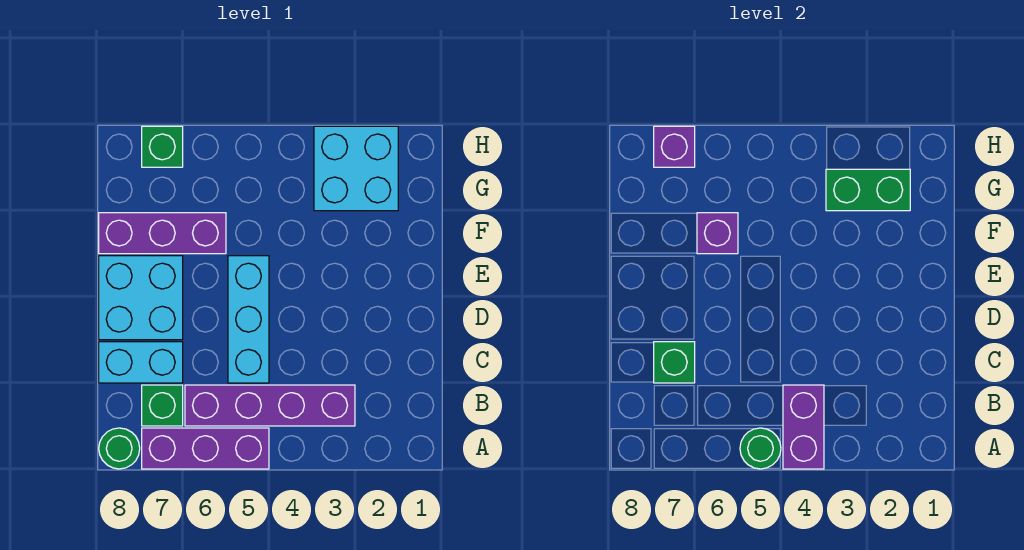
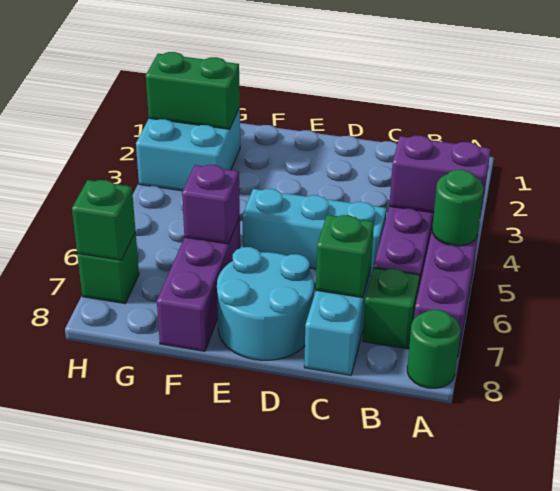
cyan 2x2 brick [99,256,183,340] -> cyan 2x2 round brick [217,247,314,360]
green 1x2 brick [826,169,910,211] -> green 1x2 brick turned to [146,52,240,129]
purple 1x1 brick [654,126,695,167] -> green 1x1 brick [72,180,136,260]

